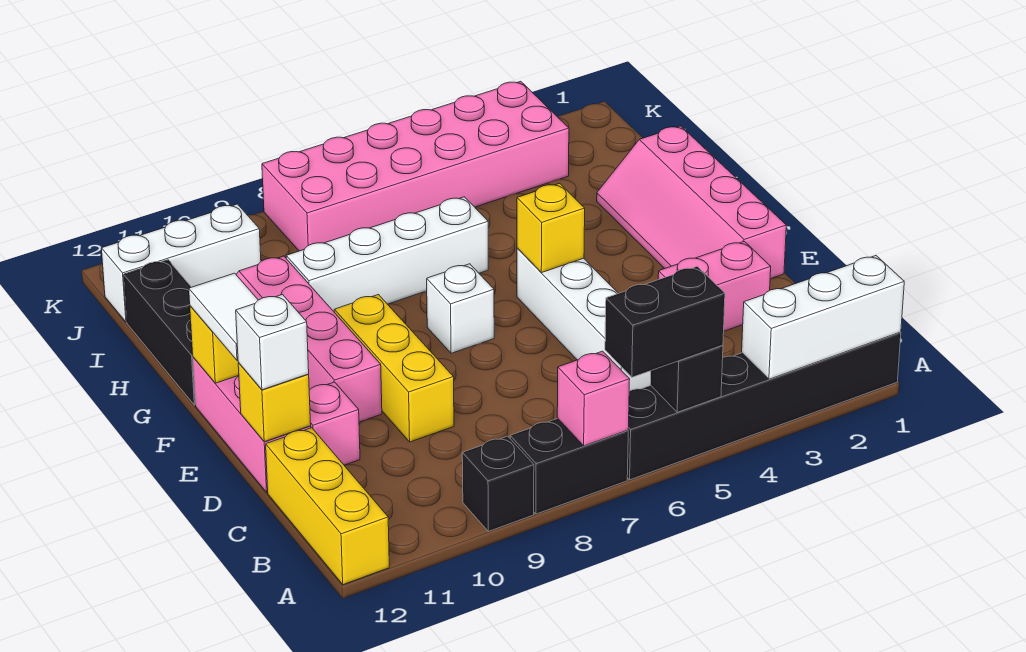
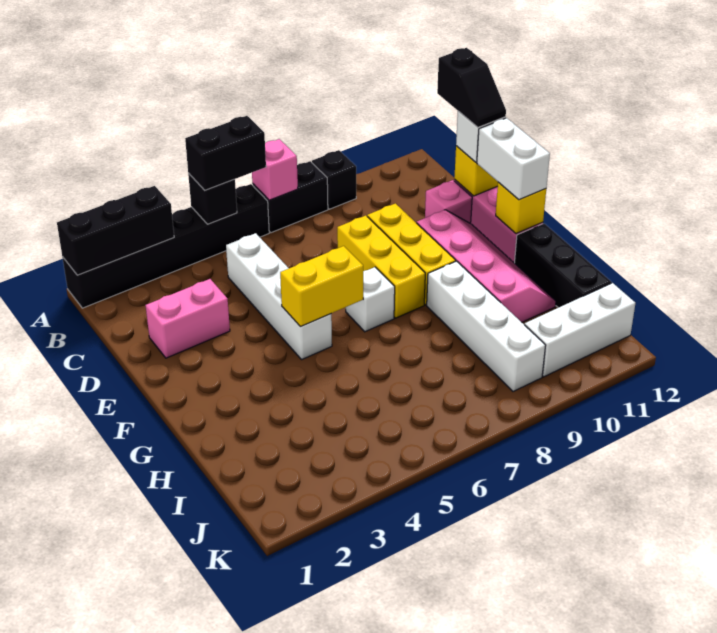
white 1x3 brick [742,256,904,379] -> black 1x3 brick [57,186,174,275]
yellow 1x3 brick [266,428,389,585] -> yellow 1x3 brick moved to [337,215,425,318]
none -> black 1x2 slope [437,48,506,127]
pink 2x4 slope [597,126,786,279] -> none
white 1x2 tile [189,273,258,361] -> white 1x2 brick [476,118,550,200]
yellow 1x1 brick [517,183,585,273] -> yellow 1x2 brick [280,246,363,327]
white 1x4 brick [286,197,488,311] -> white 1x4 brick turned to [427,261,546,391]
pink 2x6 brick [262,81,569,251] -> none

